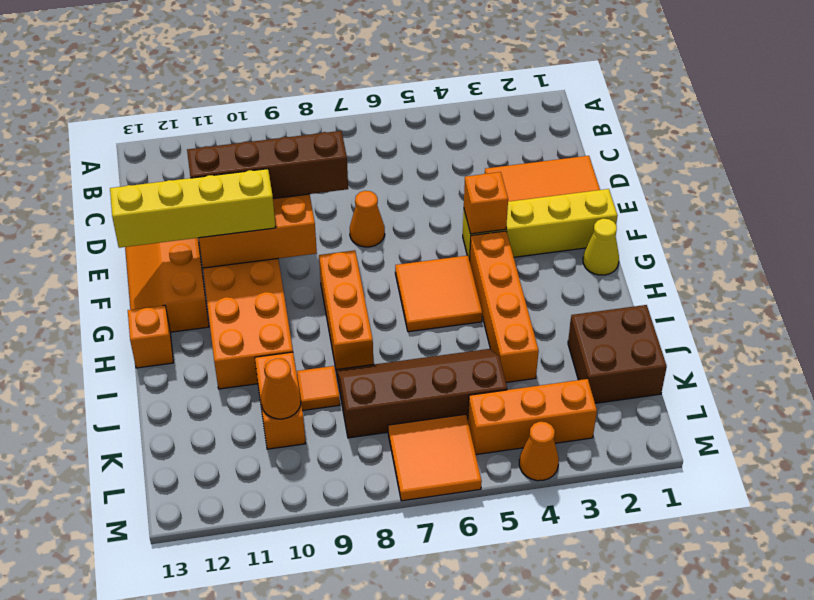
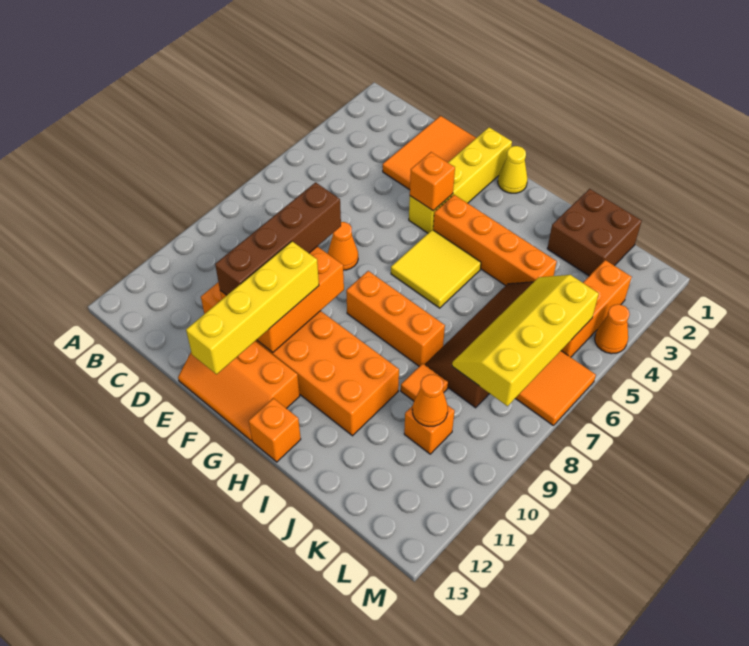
orange 2x2 tile [395,256,482,332] -> yellow 2x2 tile [391,230,481,308]
orange 1x2 brick [255,352,306,449] -> orange 1x1 brick [404,405,454,454]
none -> yellow 2x4 slope [452,275,599,406]

